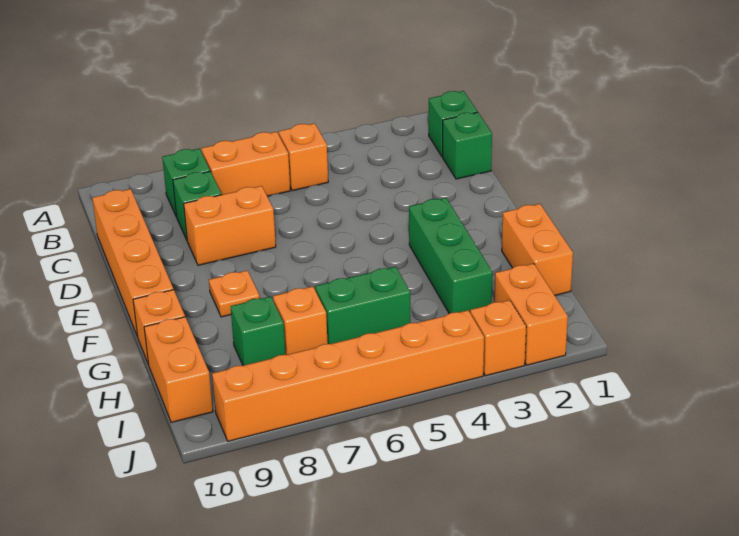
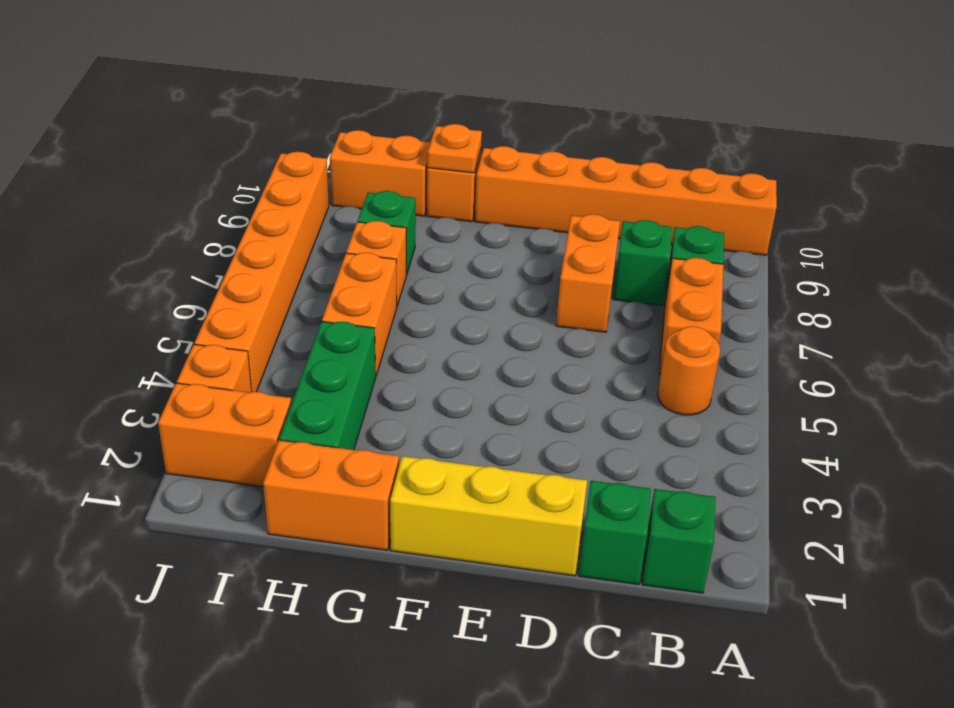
orange 1x1 brick [279,123,328,191] -> orange 1x1 round brick [658,326,720,415]
orange 1x4 brick [92,189,173,337] -> orange 1x6 brick [475,146,777,255]
none -> yellow 1x3 brick [390,456,587,576]
green 1x3 brick [409,198,492,314] -> green 1x3 brick turned to [279,321,376,450]
orange 1x1 plate [209,270,260,317] -> orange 1x1 plate moved to [427,124,482,173]
green 1x2 brick [315,267,410,344] -> orange 1x2 brick [322,253,397,375]

